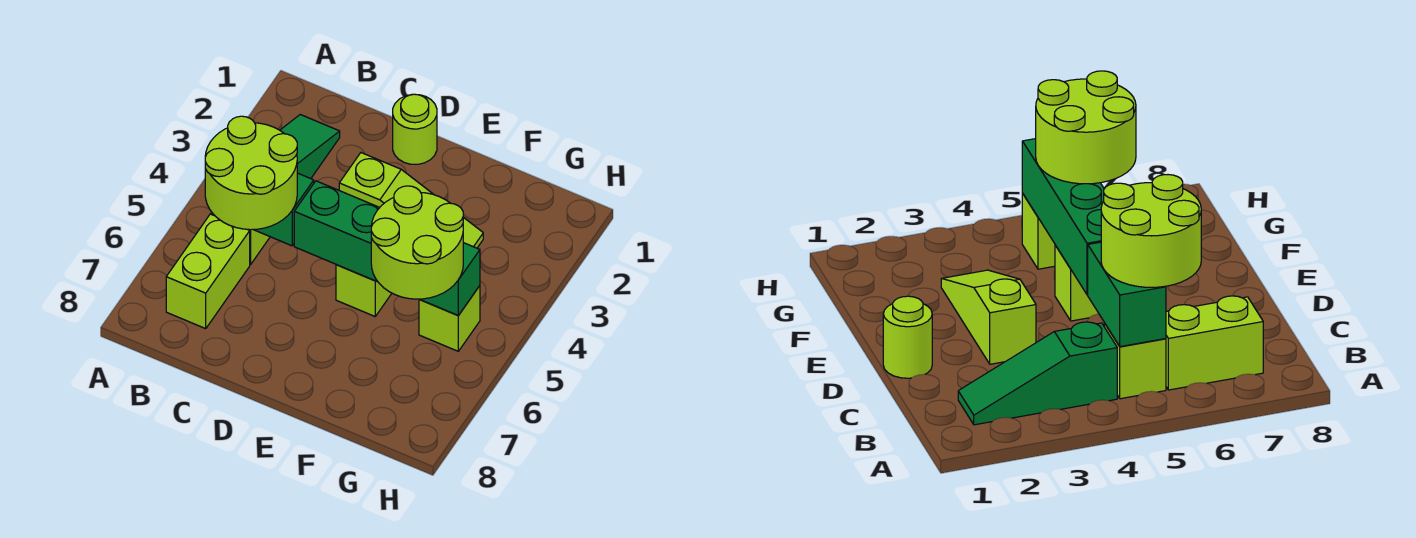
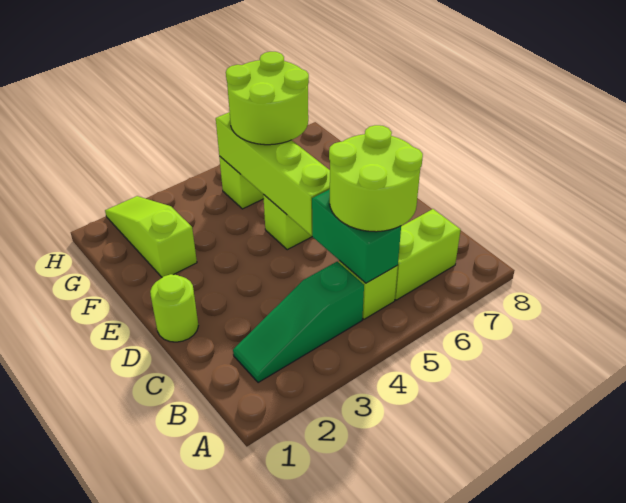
lime 1x3 slope [339,153,483,248] -> lime 1x3 slope moved to [105,196,197,277]
green 1x4 brick [294,181,480,315] -> lime 1x4 brick [216,112,330,236]

